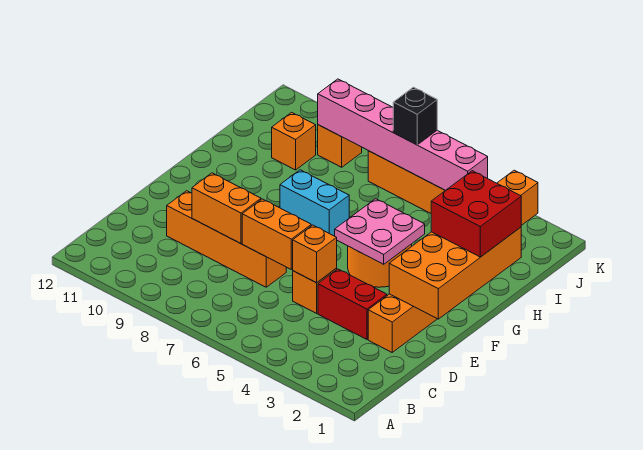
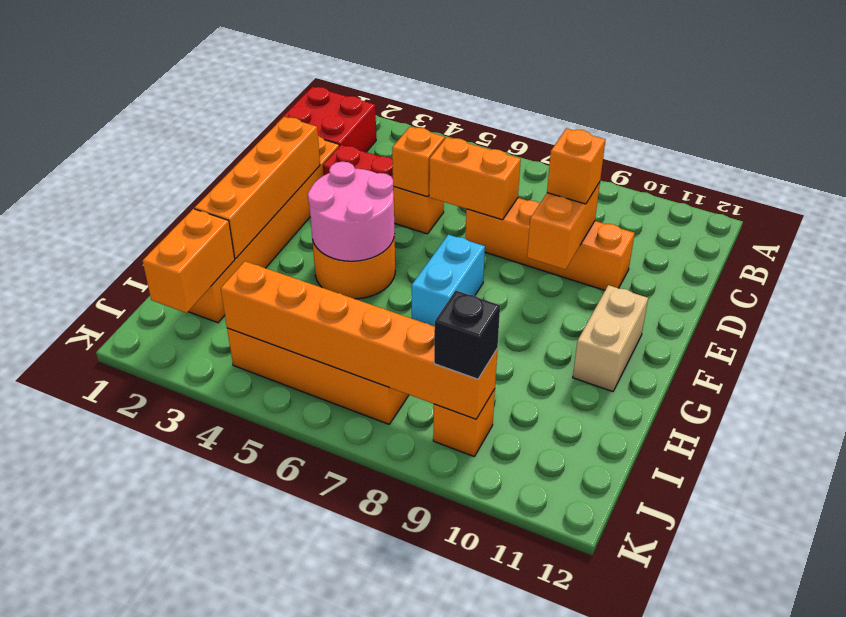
orange 1x2 brick [192,173,261,244] -> orange 1x2 brick turned to [527,182,600,270]
orange 2x4 brick [389,227,521,319] -> orange 1x4 brick [195,117,320,259]
pink 2x2 plate [335,199,425,264] -> pink 2x2 round brick [308,162,395,261]
none -> tan 1x2 brick [573,285,648,392]
red 2x2 brick [431,171,521,257] -> red 2x2 brick moved to [275,87,376,152]
cyan 1x2 brick [280,170,349,236] -> cyan 1x2 brick turned to [412,235,485,326]
orange 1x1 brick [272,112,316,170] -> orange 1x1 brick moved to [547,128,606,204]
pink 1x6 brick [318,79,488,190] -> orange 1x6 brick [221,261,498,419]
black 1x1 brick [393,87,437,145] -> black 1x1 brick moved to [434,291,500,379]

